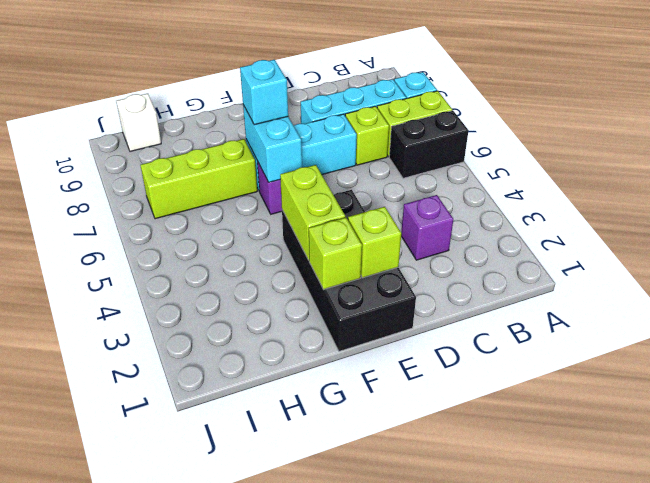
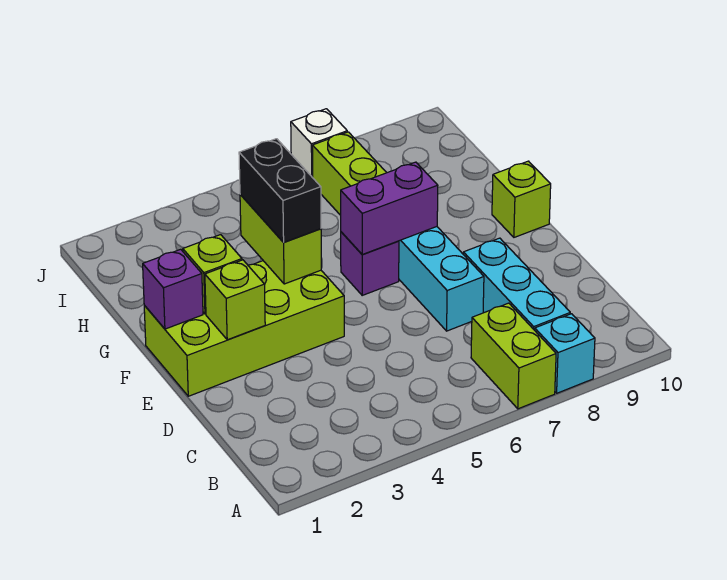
black 1x2 brick [389,111,469,178] -> black 1x2 brick moved to [239,139,321,242]
purple 1x1 brick [401,195,453,260] -> purple 1x1 brick moved to [143,249,203,329]
lime 1x1 brick [345,106,389,165] -> lime 1x1 brick moved to [492,161,551,237]
black 2x4 brick [282,190,416,351] -> lime 2x4 brick [144,261,344,396]
lime 1x2 brick [280,165,345,260] -> lime 1x2 brick turned to [240,195,321,284]
cyan 1x2 brick [243,105,302,182] -> purple 1x2 brick [341,162,438,254]
cyan 1x1 brick [240,60,288,125] -> none
white 1x1 brick [116,94,161,151] -> white 1x1 brick moved to [291,109,347,178]

